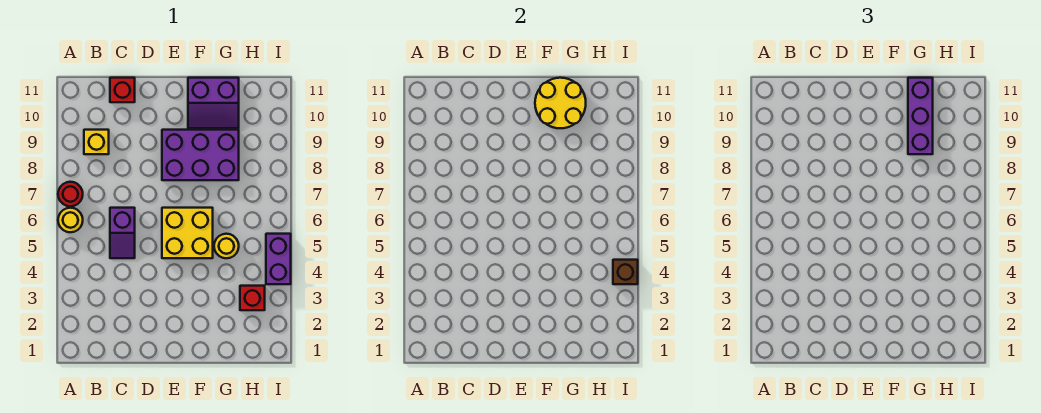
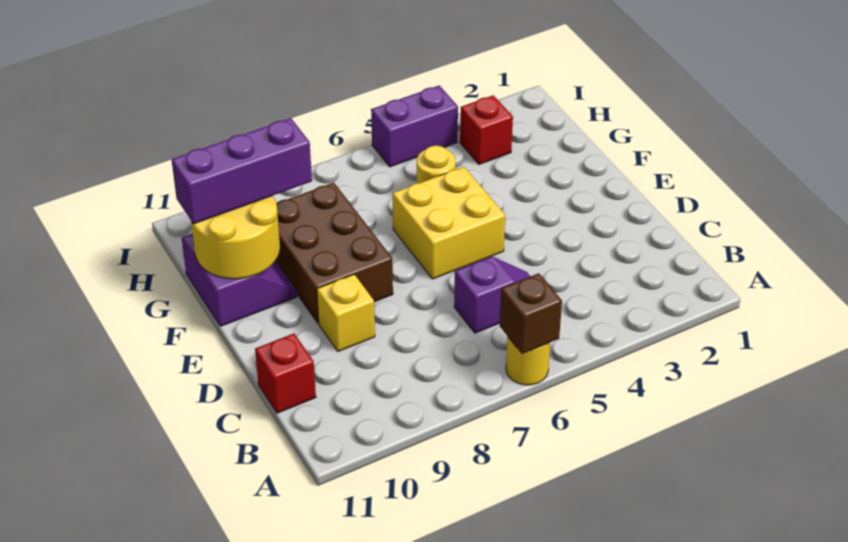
red 1x1 round brick [58,182,83,206] -> none
yellow 1x1 brick [84,130,109,154] -> yellow 1x1 brick moved to [317,274,375,351]
purple 2x3 brick [162,130,239,180] -> brown 2x3 brick [275,183,393,324]
brown 1x1 brick [613,260,638,284] -> brown 1x1 brick moved to [500,273,562,354]

